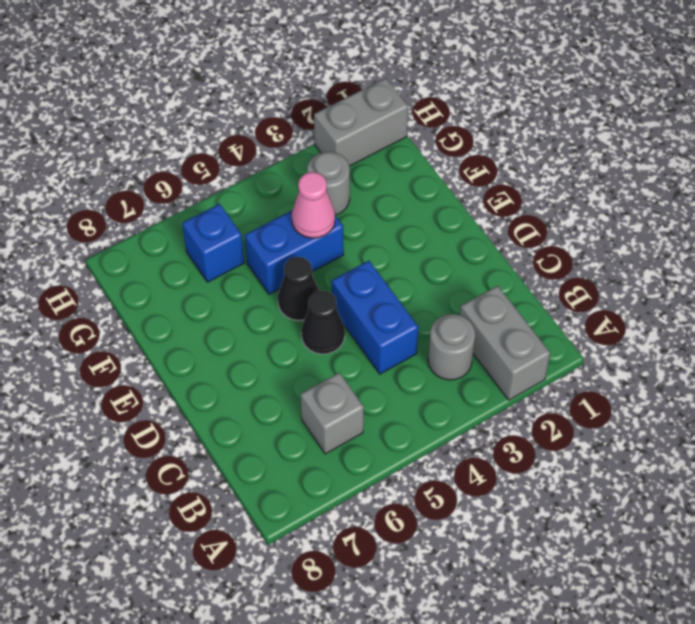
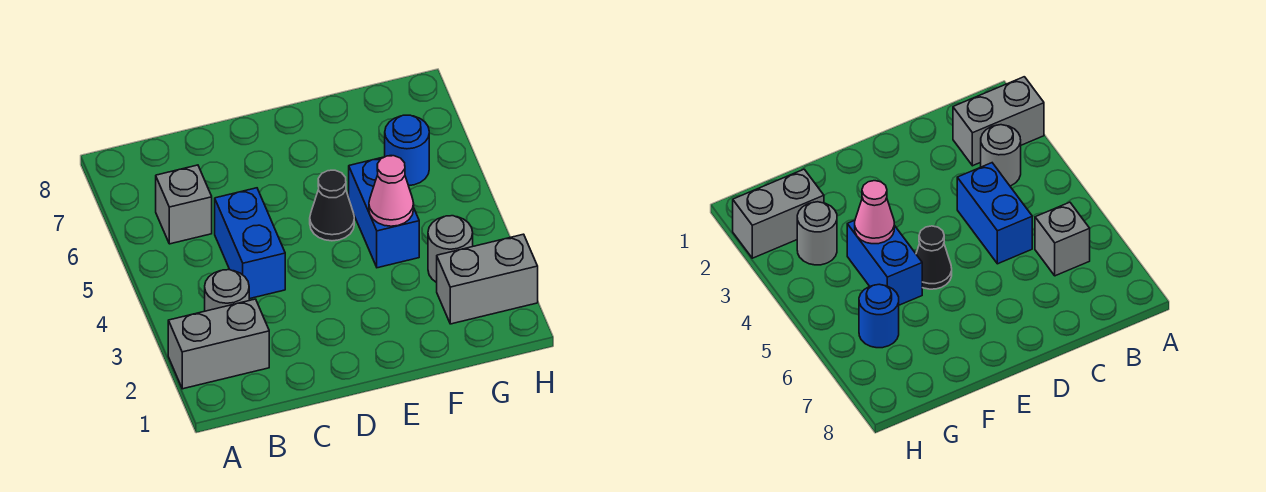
blue 1x2 brick [332,261,418,374] -> blue 1x2 brick turned to [215,188,285,299]
black 1x1 cone [301,291,345,354] -> none
blue 1x1 brick [182,204,244,282] -> blue 1x1 round brick [385,115,429,186]
grey 1x2 brick [314,78,408,166] -> grey 1x2 brick turned to [437,234,538,324]

